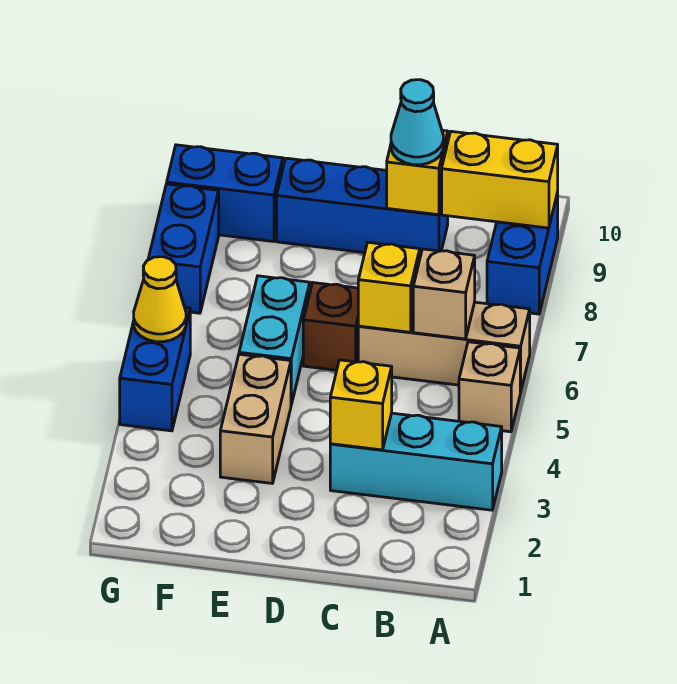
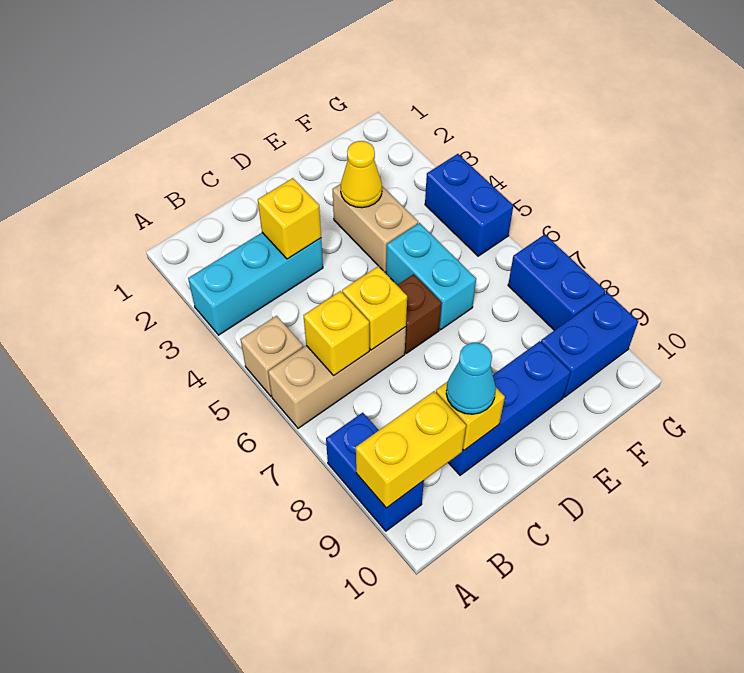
tan 1x1 brick [413,249,475,339] -> yellow 1x1 brick [304,291,369,375]
yellow 1x1 cone [134,257,186,342] -> yellow 1x1 cone moved to [341,141,382,208]

